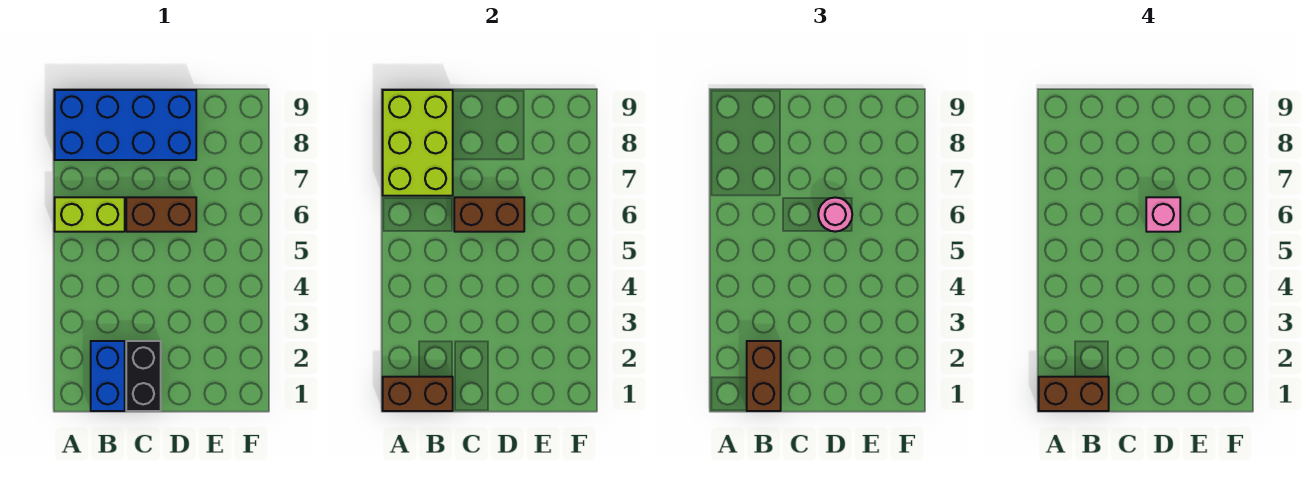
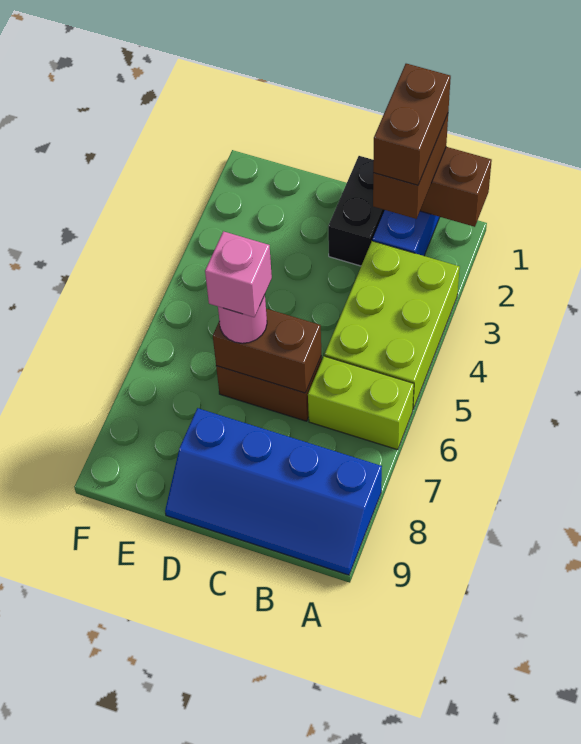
brown 1x2 brick [1039,377,1109,411] -> brown 1x2 brick turned to [373,64,451,185]
lime 2x3 brick [383,90,453,196] -> lime 2x3 brick moved to [325,241,460,409]
blue 2x4 brick [55,90,196,160] -> blue 2x4 slope [165,408,382,575]

